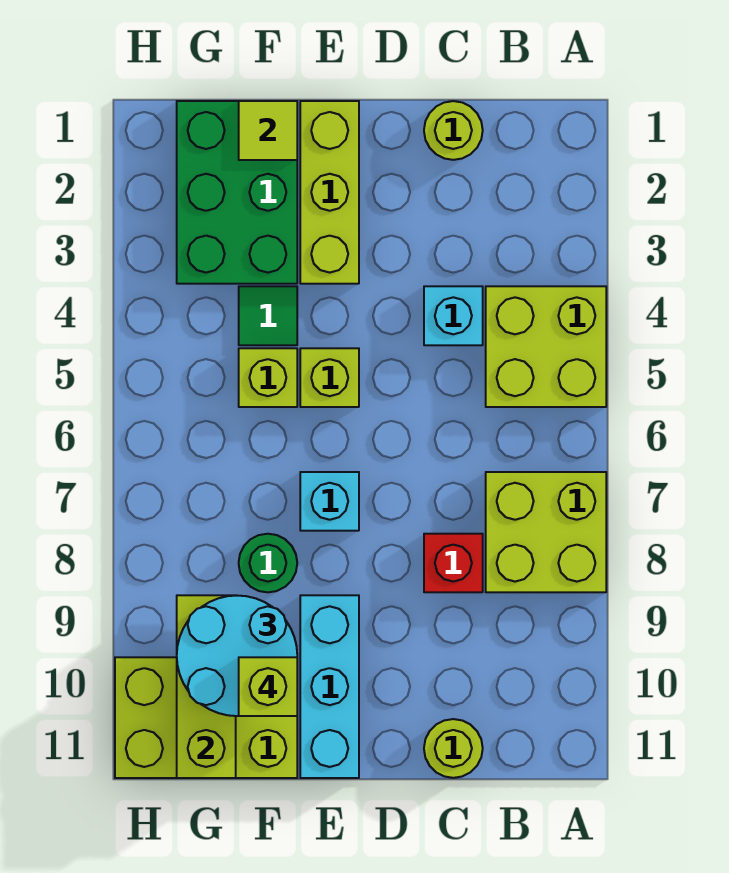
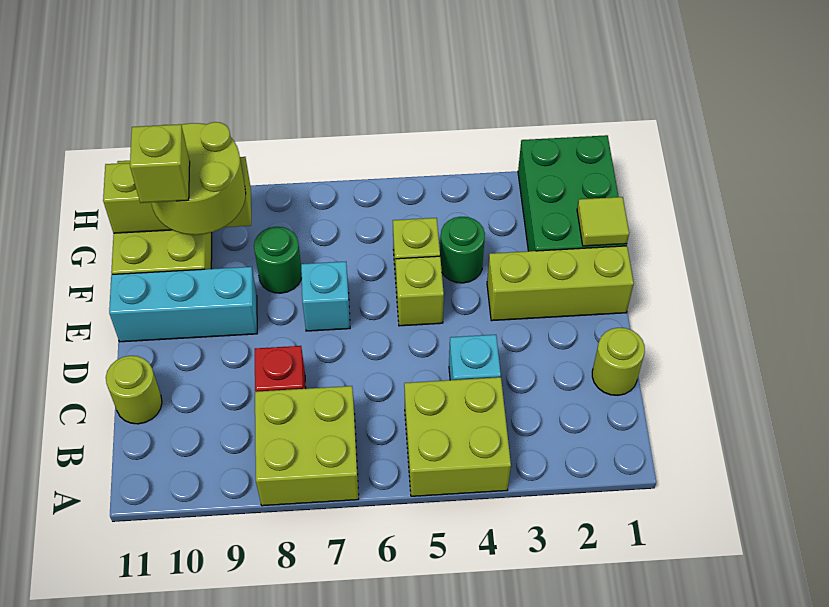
green 2x3 brick [177,101,297,284] -> green 2x3 brick turned to [518,135,627,251]
green 1x1 tile [239,286,297,345] -> green 1x1 round brick [440,217,485,283]
cyan 2x2 round brick [177,596,297,716] -> lime 2x2 round brick [151,122,246,235]

